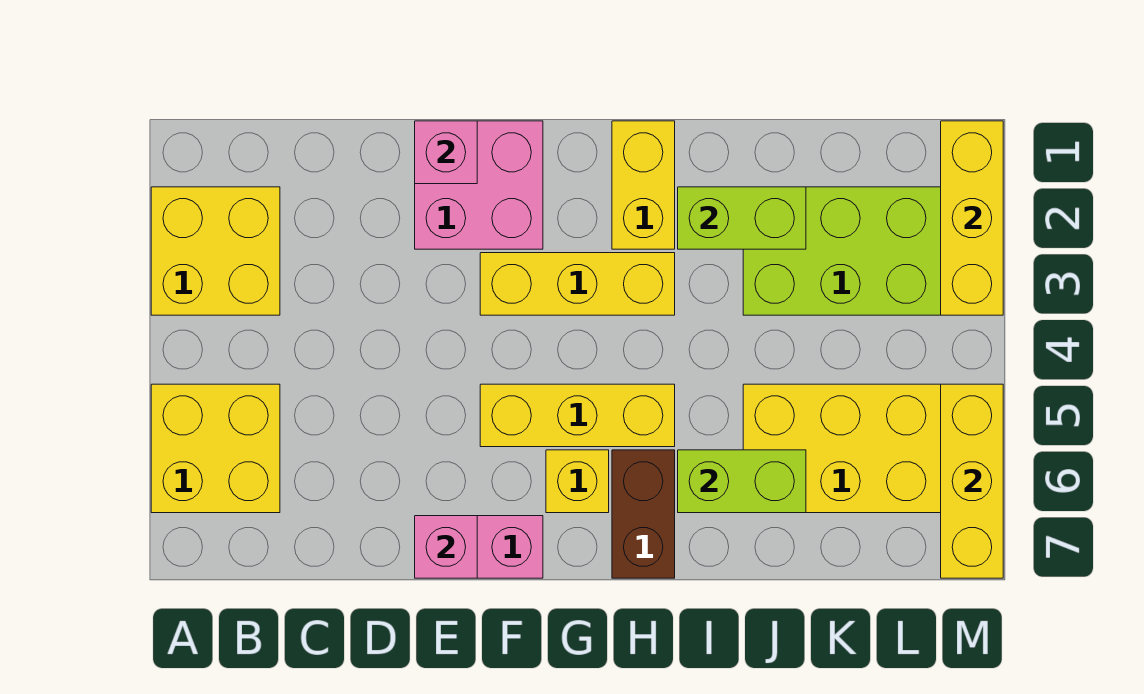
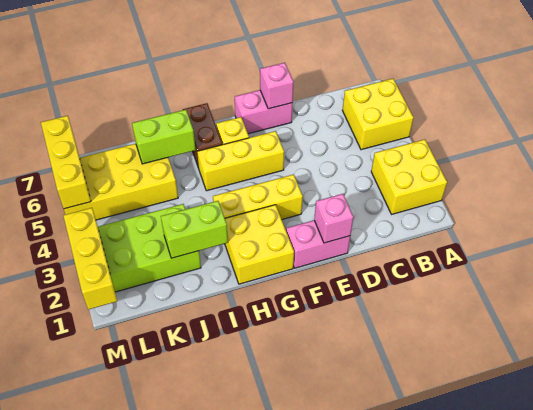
pink 2x2 brick [415,121,543,249] -> pink 1x2 brick [286,220,350,268]
yellow 1x2 brick [612,121,675,249] -> yellow 2x2 brick [225,205,294,284]

